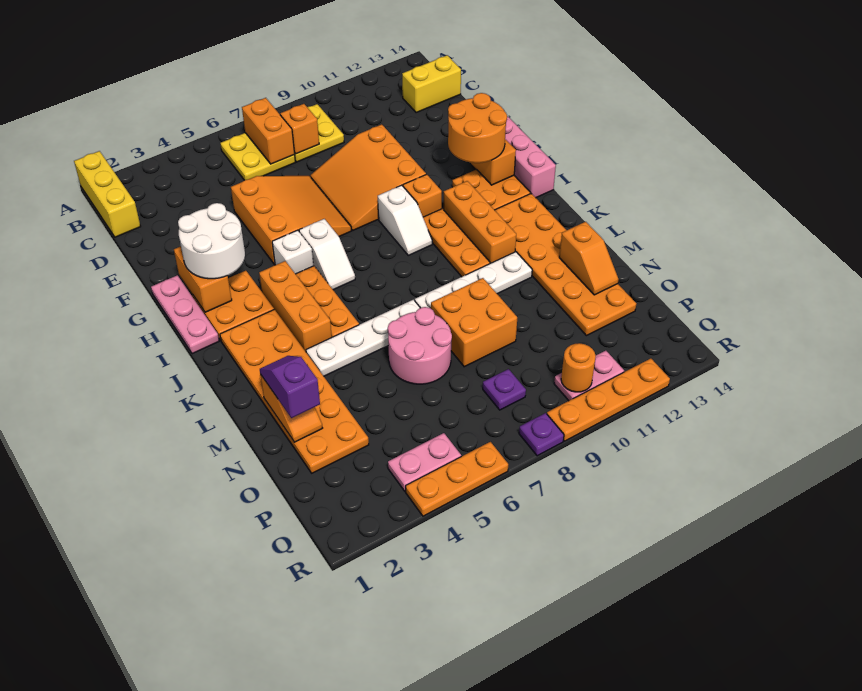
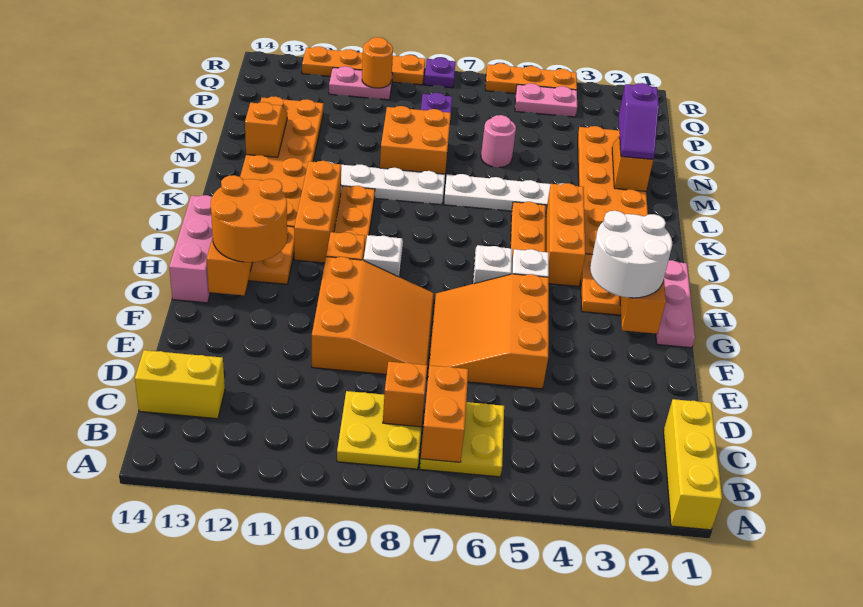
pink 2x2 round brick [388,307,452,384] -> pink 1x1 round brick [481,115,516,167]

